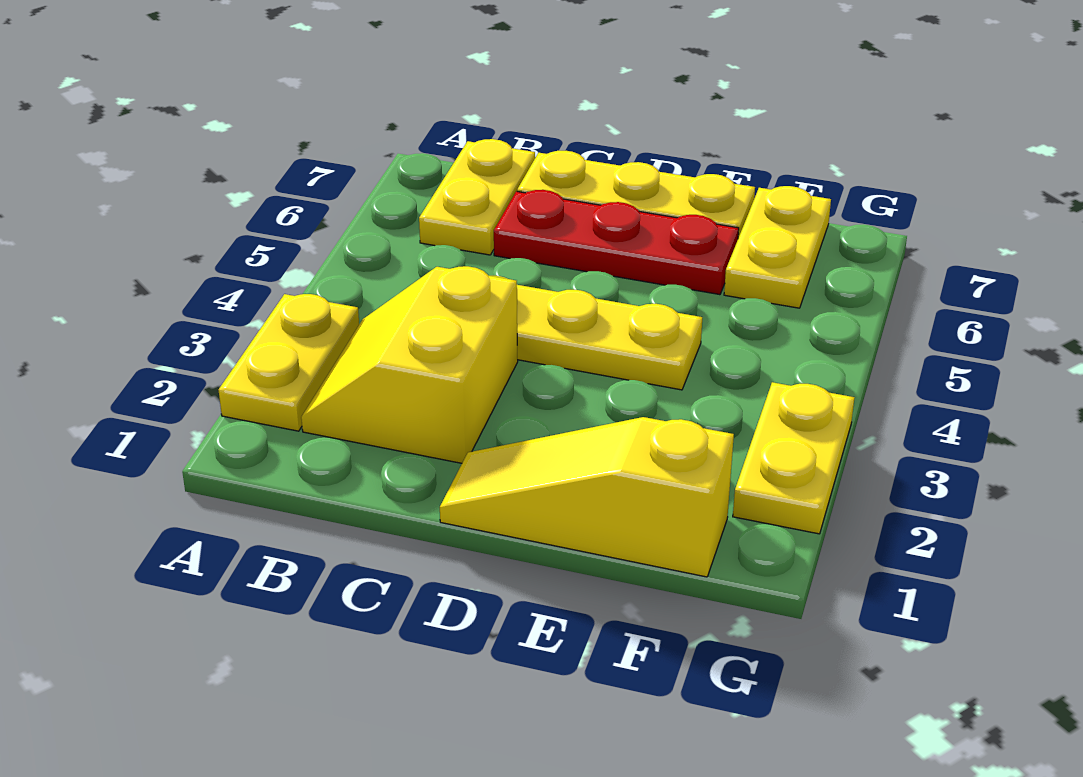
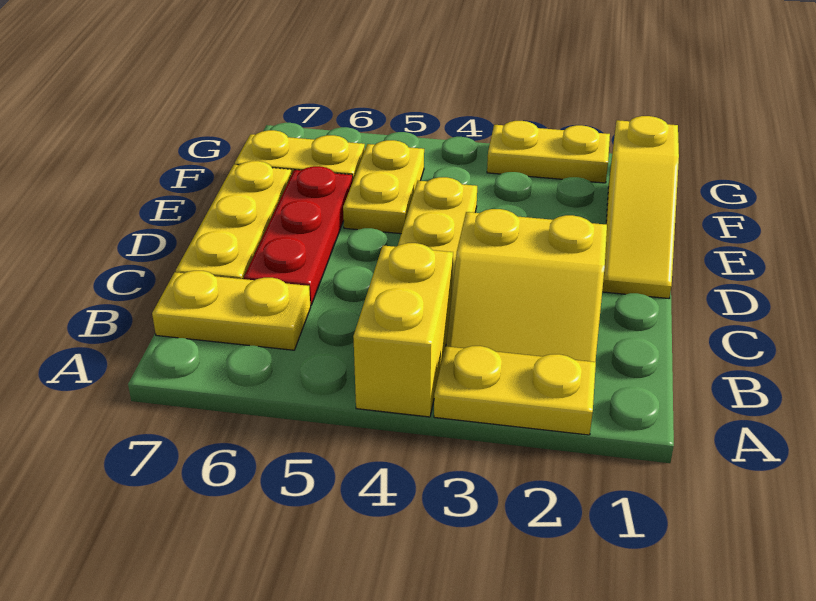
none -> yellow 1x2 brick [353,243,453,417]
none -> yellow 1x2 plate [343,140,424,234]

